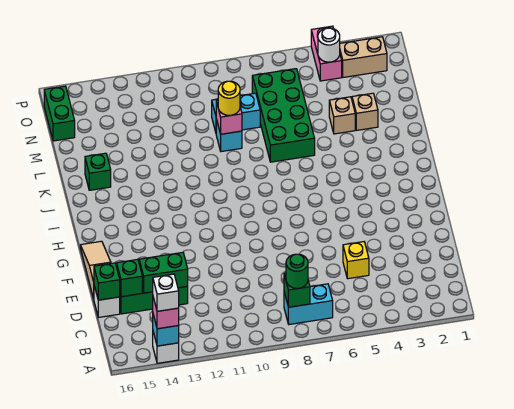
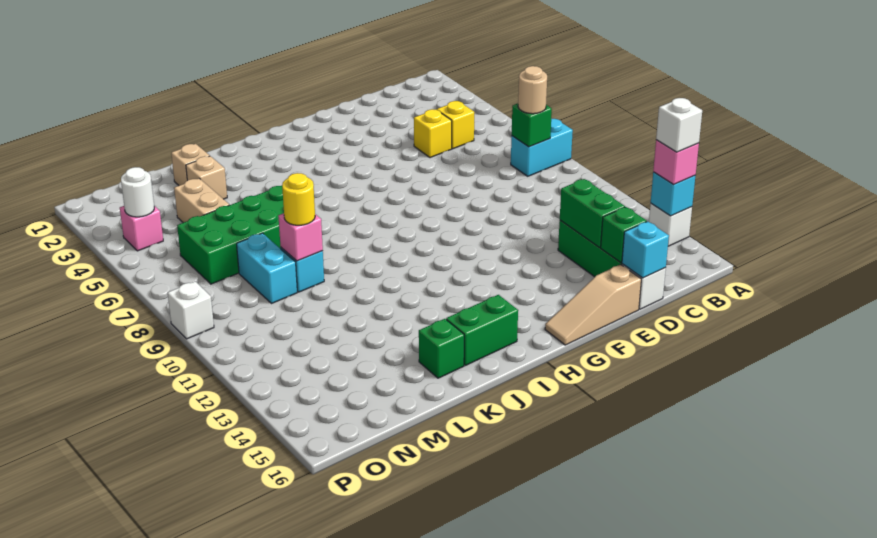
cyan 1x2 brick [284,284,333,324] -> cyan 1x2 brick turned to [511,119,573,176]
green 1x1 round brick [286,254,308,288] -> tan 1x1 round brick [518,66,547,114]
none -> yellow 1x1 brick [437,101,474,149]
green 1x1 brick [94,263,120,300] -> cyan 1x1 brick [622,221,669,278]
tan 1x1 brick [329,97,355,134] -> tan 1x1 brick moved to [171,144,209,186]
green 1x2 brick [44,86,75,141] -> green 1x2 brick moved to [446,295,518,365]
tan 1x2 brick [340,37,387,77] -> tan 1x2 brick moved to [174,178,229,223]
pink 1x2 brick [311,26,342,81] -> pink 1x1 brick [120,206,163,251]
none -> white 1x1 brick [168,281,214,339]

